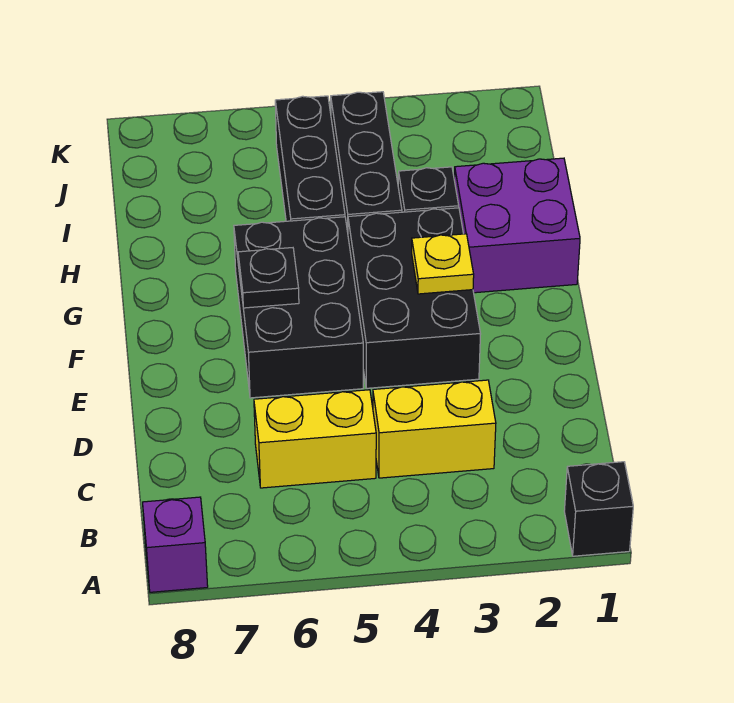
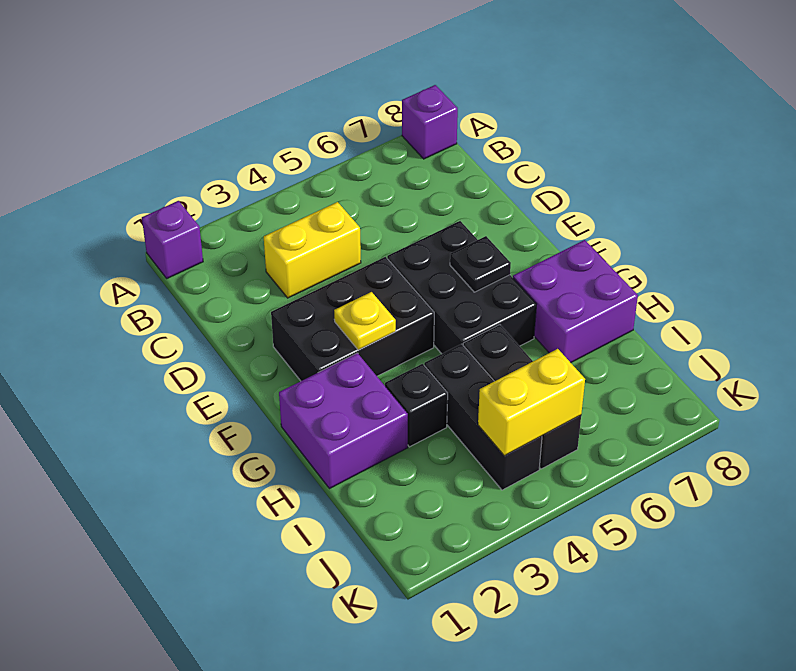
black 1x1 brick [564,462,633,556] -> purple 1x1 brick [142,201,203,278]
yellow 1x2 brick [254,390,376,488] -> yellow 1x2 brick moved to [478,349,585,456]
black 2x3 brick [348,208,481,388] -> black 2x3 brick turned to [271,257,434,381]
none -> purple 2x2 brick [513,240,638,363]

